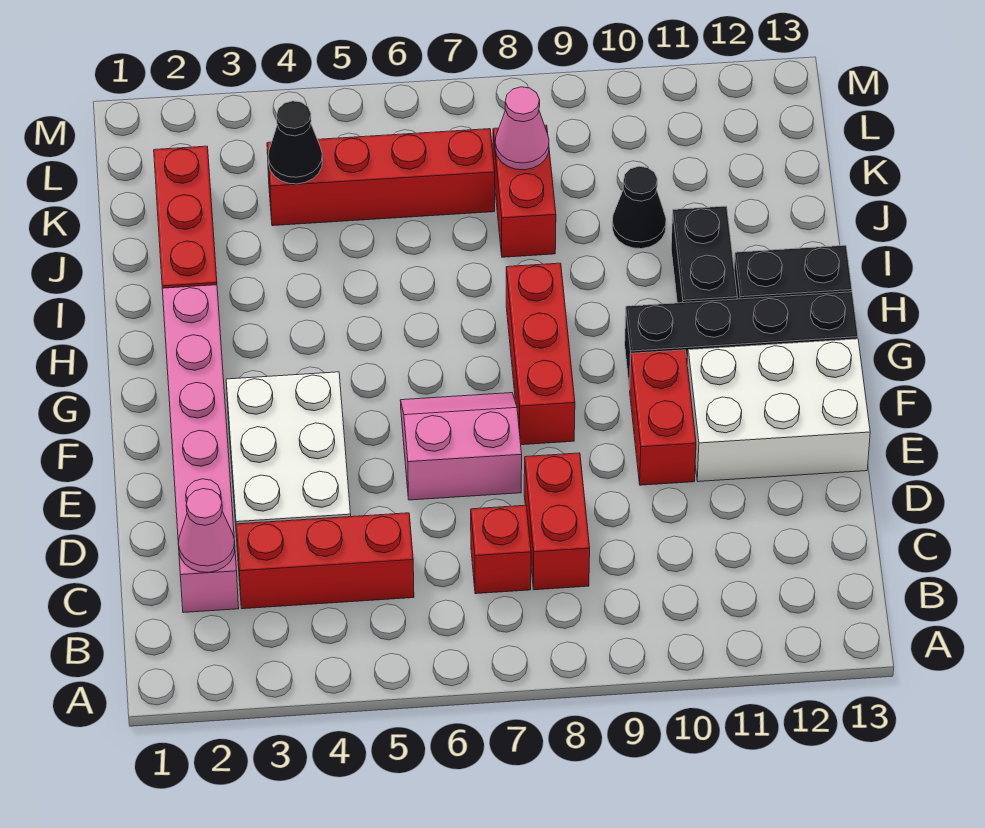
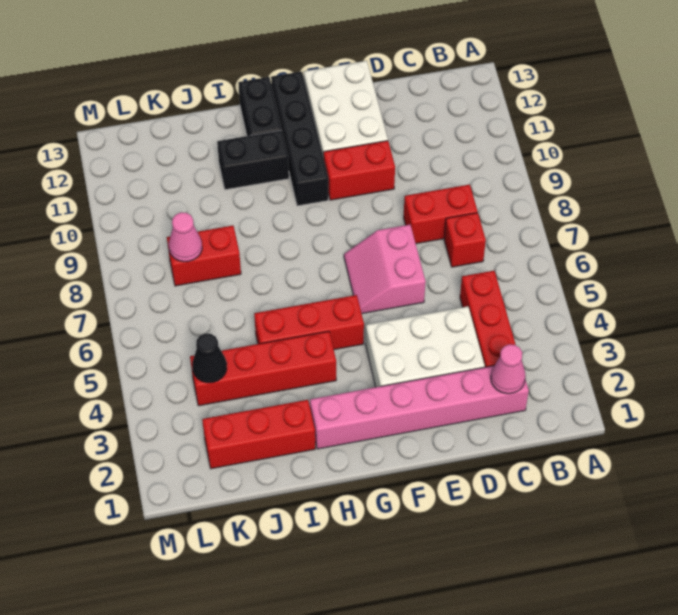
red 1x3 brick [506,263,575,445] -> red 1x3 brick moved to [254,295,364,350]
black 1x1 cone [612,166,666,249] -> none
red 1x4 brick [267,129,495,226] -> red 1x4 brick turned to [190,331,336,406]

